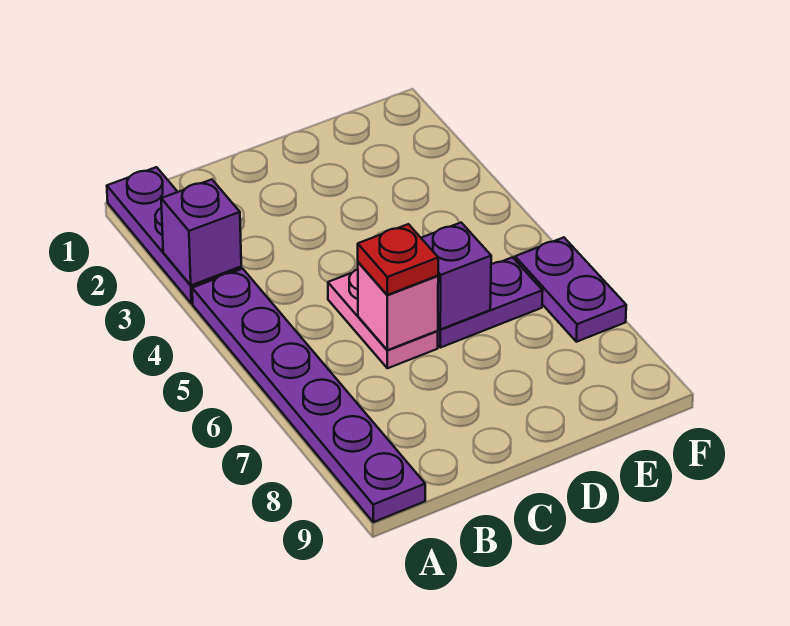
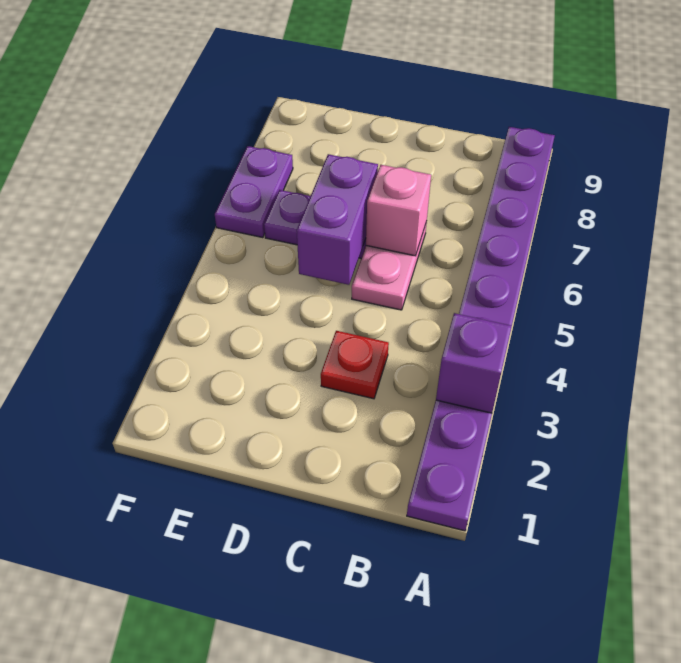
red 1x1 plate [358,224,438,295] -> red 1x1 plate moved to [321,331,389,399]
purple 1x1 brick [421,223,491,329] -> purple 1x2 brick [297,154,378,285]

